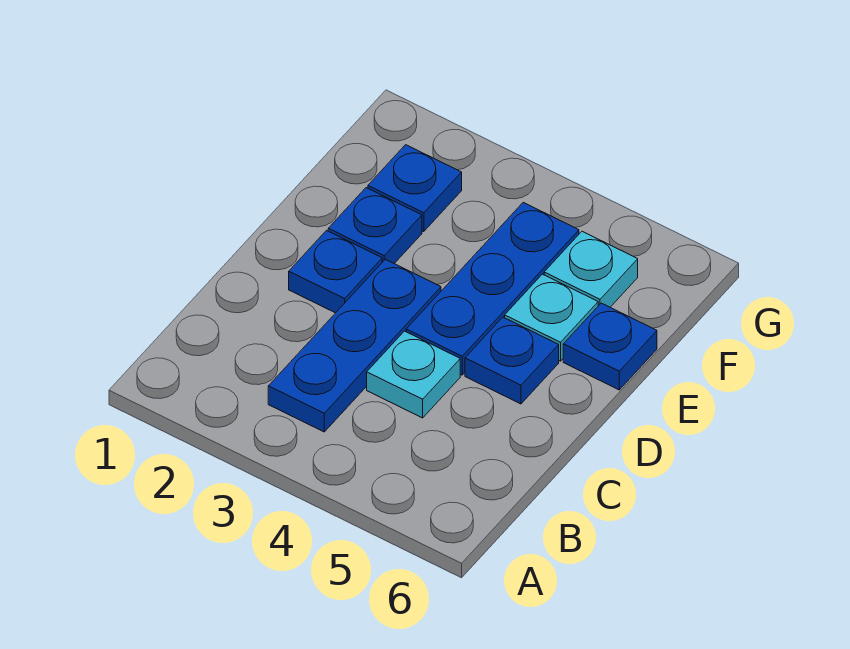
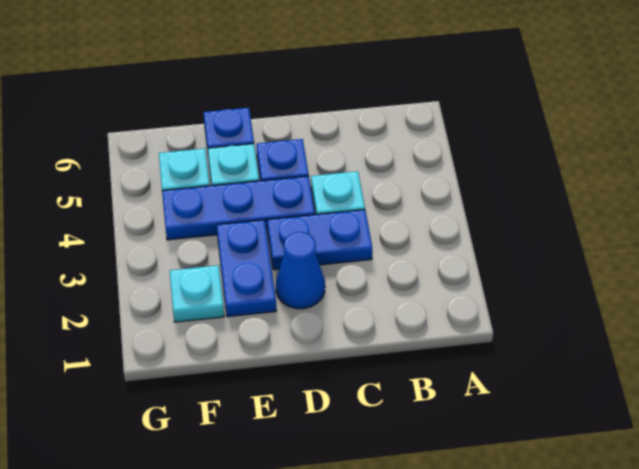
blue 1x3 plate [268,259,441,432] -> blue 1x2 plate [267,210,372,270]
blue 1x1 plate [289,231,382,313] -> blue 1x1 cone [276,232,325,309]
blue 1x1 plate [328,188,422,264] -> blue 1x2 plate [217,220,276,317]
blue 1x1 plate [368,145,462,232] -> cyan 1x1 plate [170,265,224,322]

